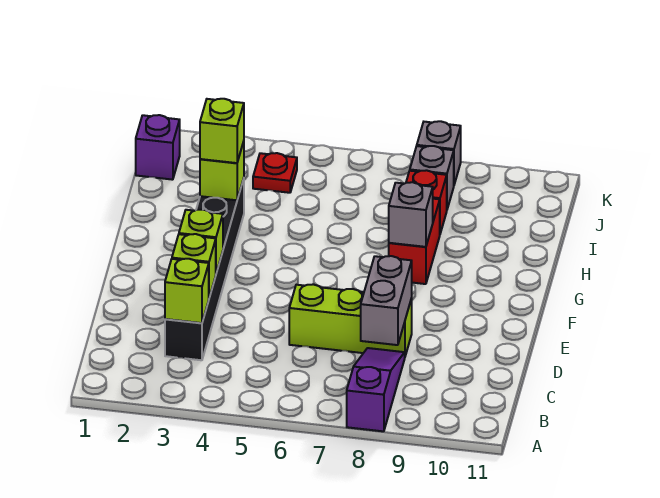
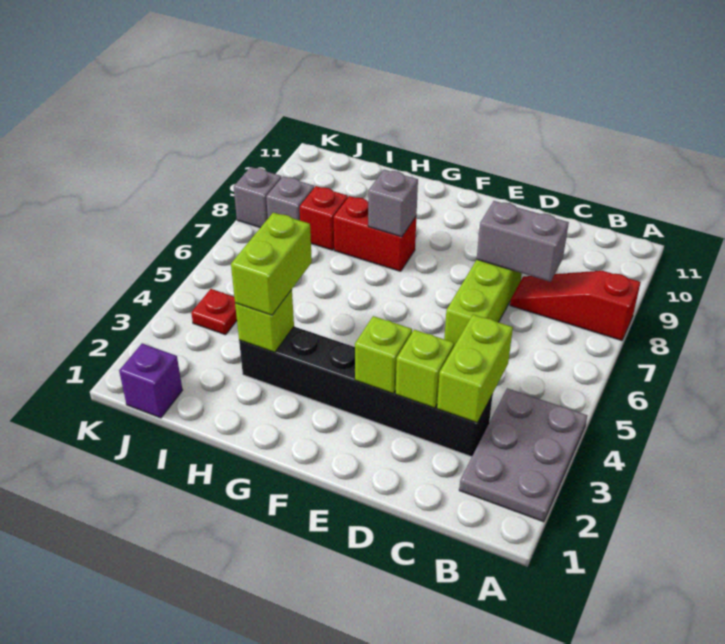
none -> grey 2x3 plate [459,388,587,522]
purple 1x3 slope [347,348,405,431] -> red 1x3 slope [510,271,641,340]
lime 1x1 brick [165,259,209,323] -> lime 1x2 brick [437,314,513,423]
lime 1x1 brick [200,99,244,163] -> lime 1x2 brick [231,212,312,315]

